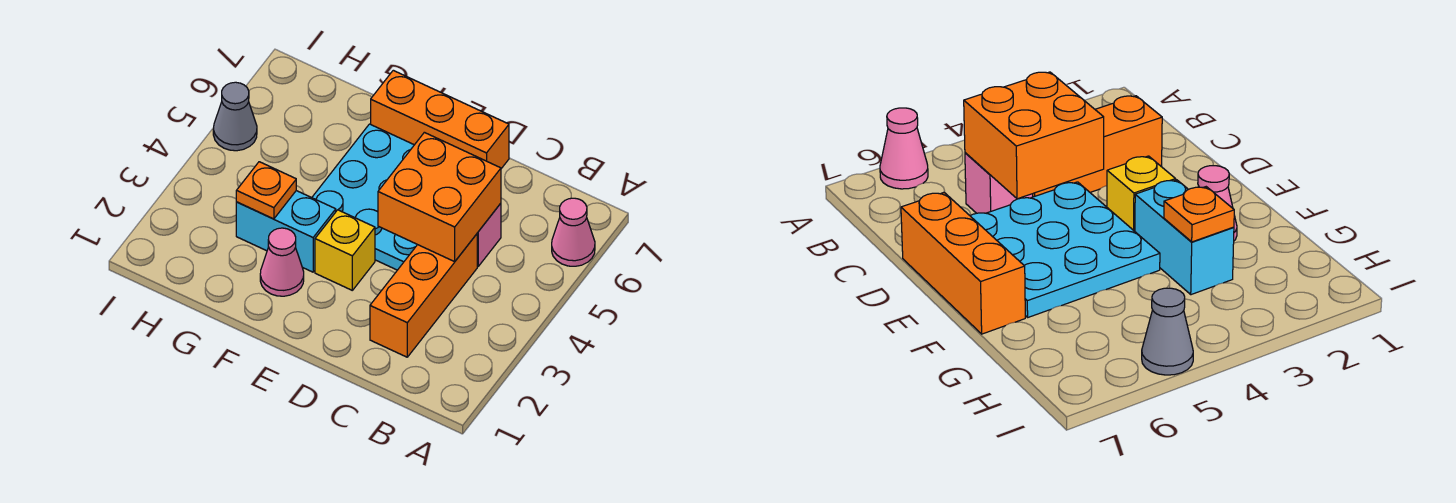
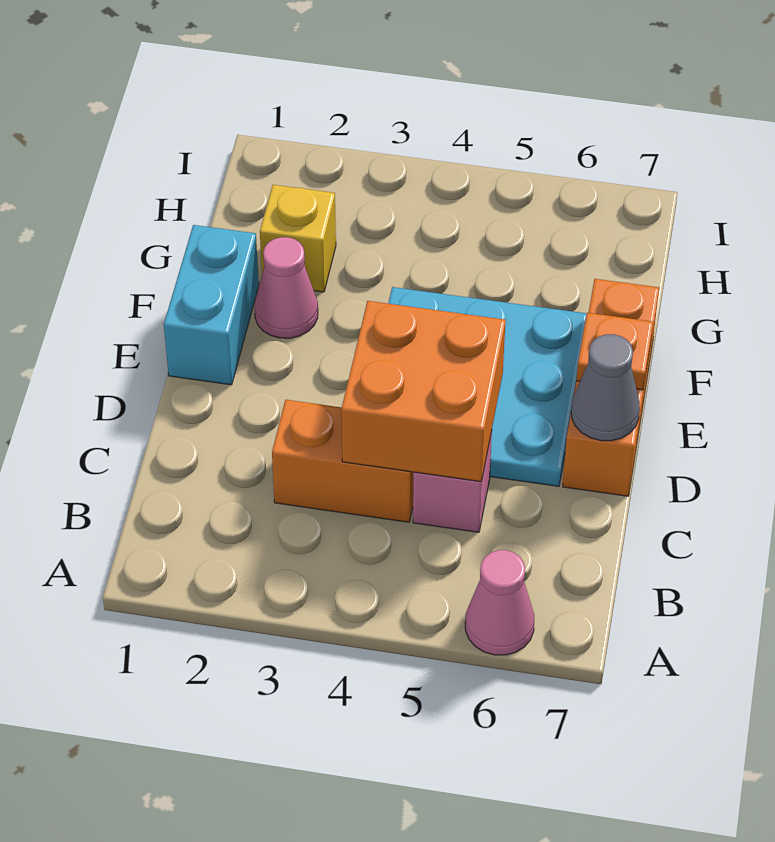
orange 1x3 brick [370,234,477,357] -> orange 1x2 brick [272,400,414,522]
yellow 1x1 brick [315,210,375,290] -> yellow 1x1 brick moved to [260,185,336,292]
cyan 1x2 brick [236,191,336,272] -> cyan 1x2 brick moved to [164,225,259,385]
orange 1x1 plate [236,162,296,219] -> orange 1x1 plate moved to [576,313,653,390]
grey 1x1 cone [213,82,257,151] -> grey 1x1 cone moved to [571,334,640,441]

